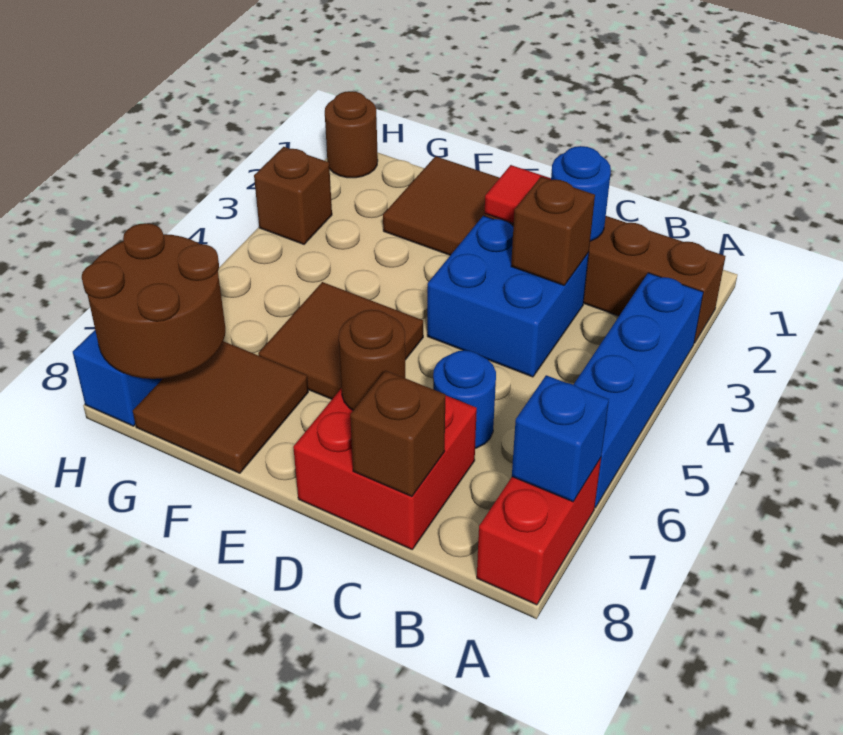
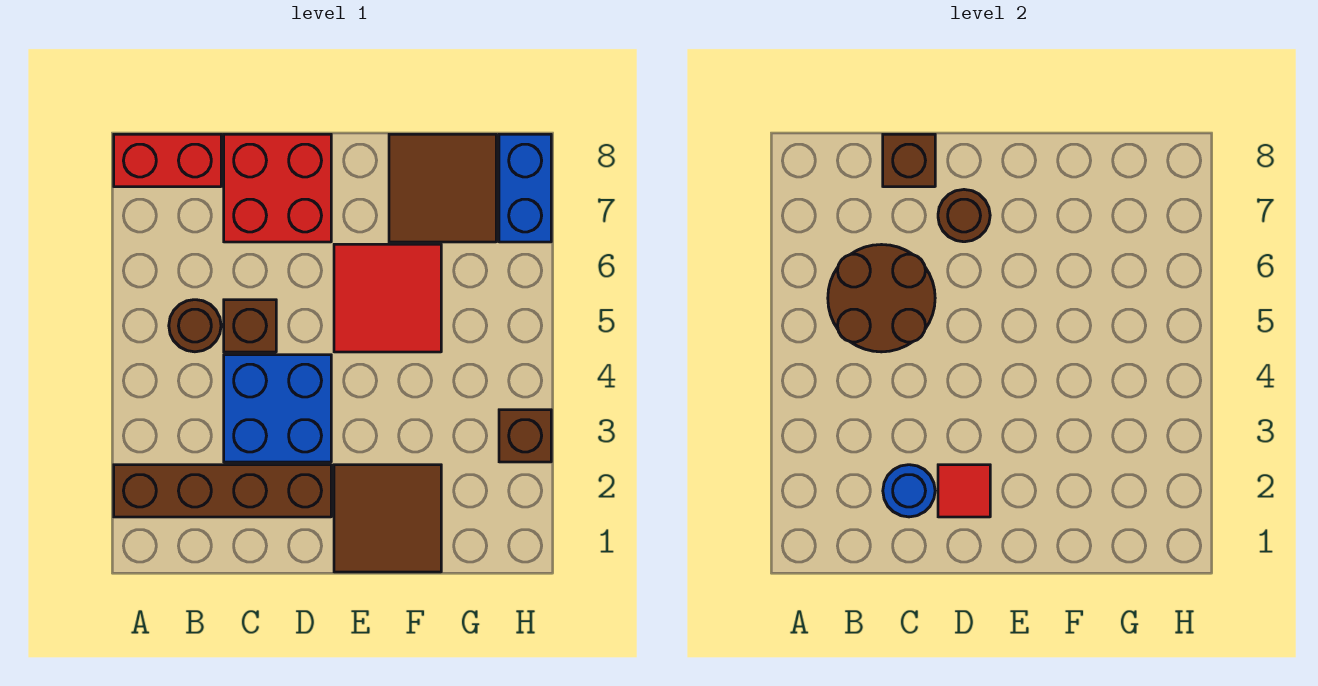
blue 1x4 brick [574,273,703,508] -> none
red 1x2 brick [477,458,601,605] -> red 1x2 brick turned to [114,134,221,187]
blue 1x1 brick [512,375,609,502] -> none
brown 1x1 brick [511,177,595,285] -> brown 1x1 brick moved to [224,300,276,352]
blue 1x1 round brick [433,350,496,448] -> none
brown 2x2 tile [258,282,423,399] -> red 2x2 tile [334,244,441,352]
brown 2x2 round brick [82,223,225,379] -> brown 2x2 round brick moved to [828,245,935,352]
brown 1x1 round brick [325,91,378,178] -> brown 1x1 round brick moved to [169,300,221,352]

